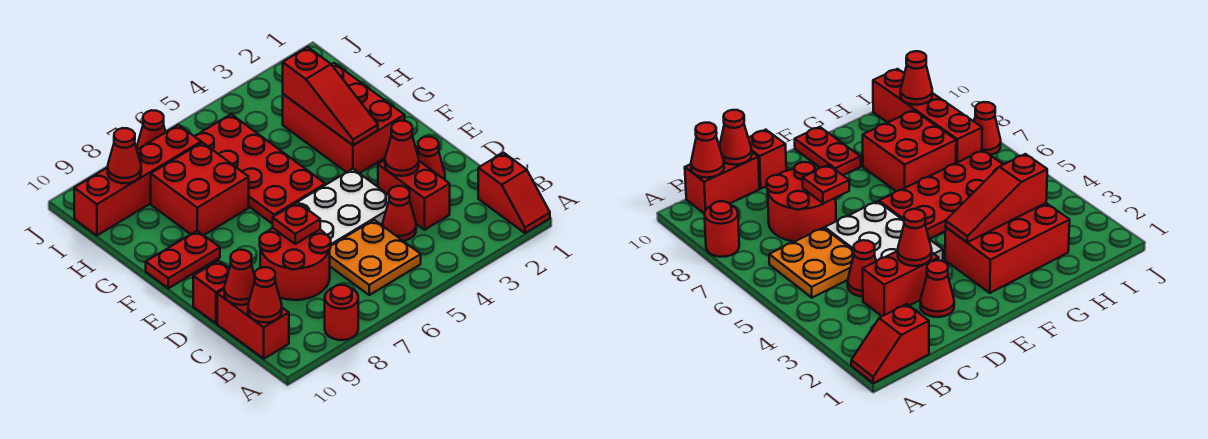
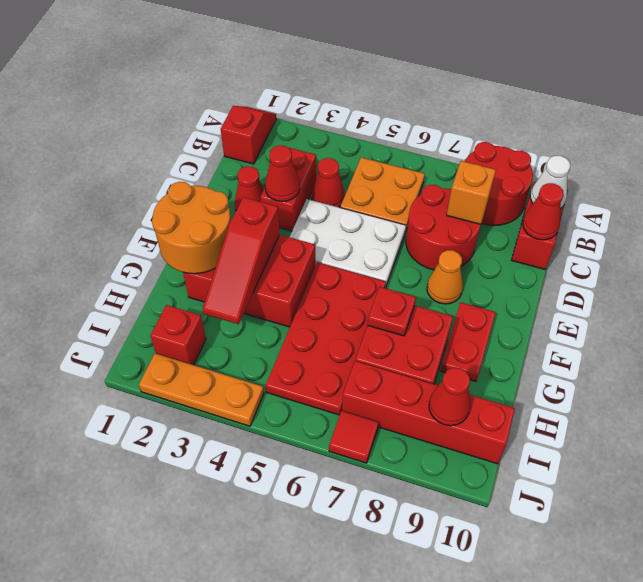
red 1x1 round brick [325,285,358,340] -> red 2x2 round brick [465,142,533,225]
red 1x1 cone [248,267,282,323] -> white 1x1 cone [530,156,571,209]
none -> orange 1x1 brick [447,161,496,224]
red 1x1 plate [273,202,320,244] -> red 1x1 plate moved to [368,287,416,336]
red 1x1 brick [193,261,229,324] -> red 1x1 brick moved to [151,305,206,365]
none -> orange 1x1 cone [427,250,463,304]
none -> orange 2x2 round brick [152,182,231,274]
red 2x3 brick [283,63,405,173] -> red 2x3 brick turned to [183,235,315,327]
red 1x3 slope [283,47,378,145] -> red 1x3 slope turned to [203,197,280,324]
red 1x2 plate [146,231,220,288] -> red 1x2 plate turned to [440,302,496,381]
none -> orange 1x3 plate [139,353,264,426]
red 1x1 cone [137,110,166,149] -> red 1x1 tile [329,411,379,463]

